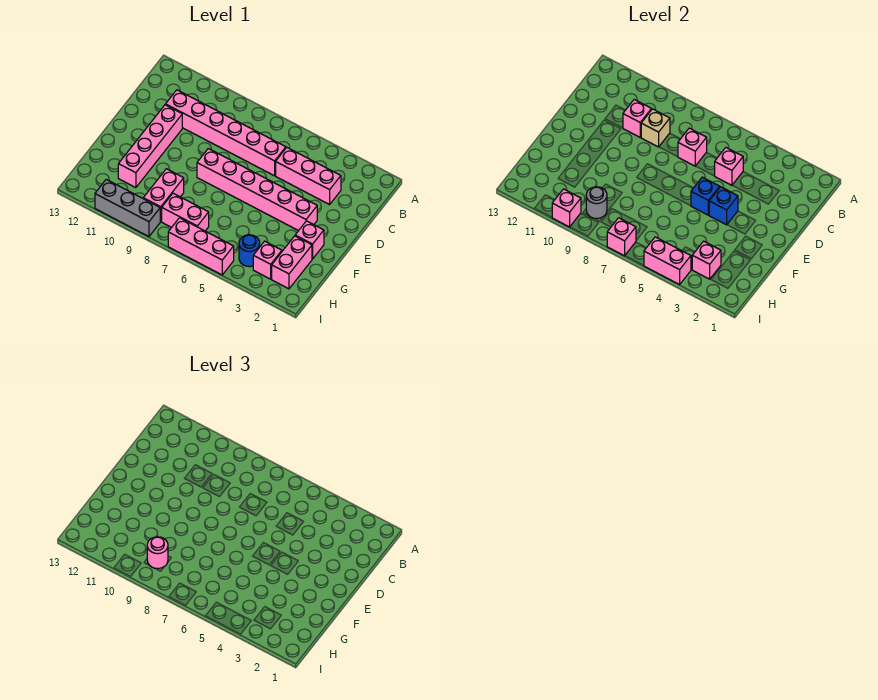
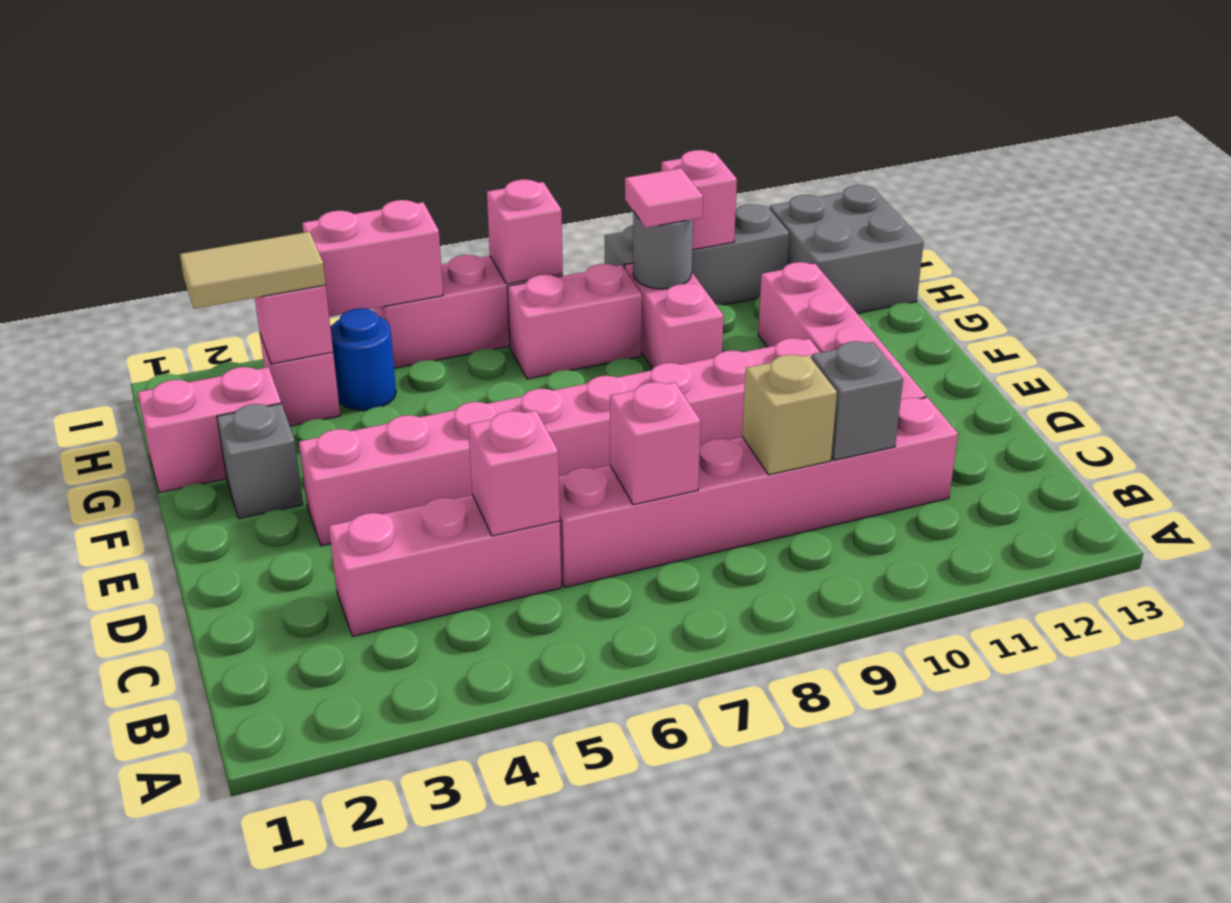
pink 1x1 brick [623,100,652,137] -> grey 1x1 brick [811,341,903,460]
pink 1x6 brick [197,148,317,231] -> pink 1x8 brick [299,338,820,546]
blue 1x1 brick [709,187,738,225] -> none
blue 1x1 brick [691,177,720,215] -> none
pink 1x1 brick [295,221,324,259] -> grey 1x1 brick [217,404,303,519]
pink 1x2 brick [272,236,312,289] -> pink 1x2 brick turned to [138,367,281,492]
none -> tan 1x2 tile [180,232,326,309]
pink 1x1 round brick [147,537,168,568] -> pink 1x1 tile [625,168,703,228]
none -> grey 2x2 brick [769,185,924,313]

